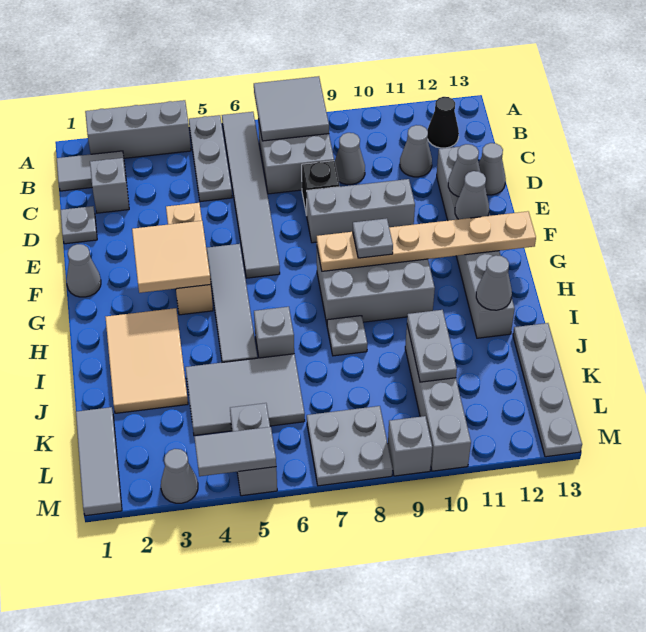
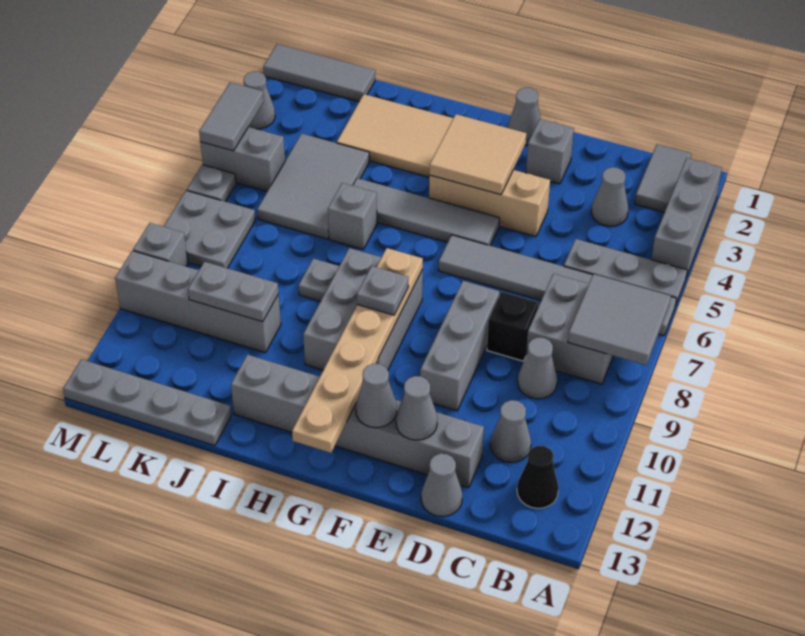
grey 1x1 brick [90,158,129,213] -> grey 1x1 brick moved to [526,119,574,184]
grey 1x1 plate [60,206,97,244] -> grey 1x1 plate moved to [187,165,236,202]
grey 1x1 cone [476,255,512,310] -> grey 1x1 cone moved to [591,167,628,226]

